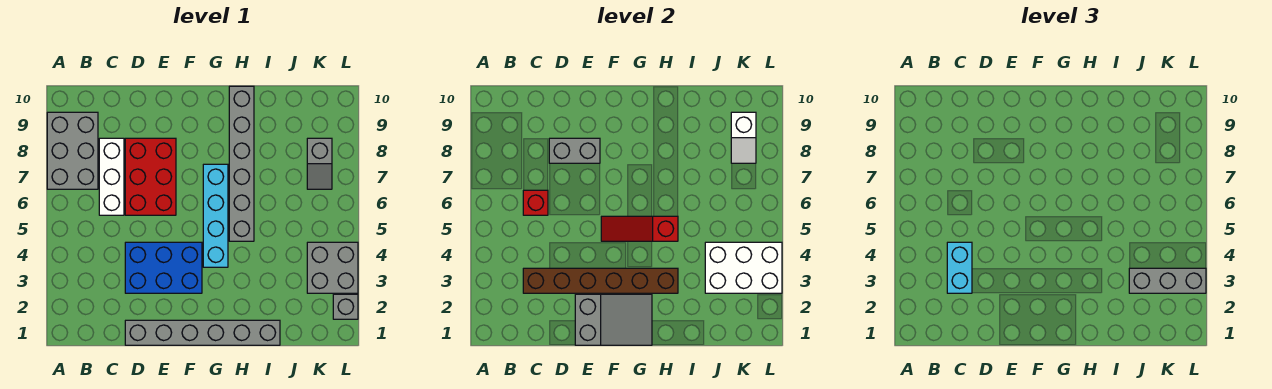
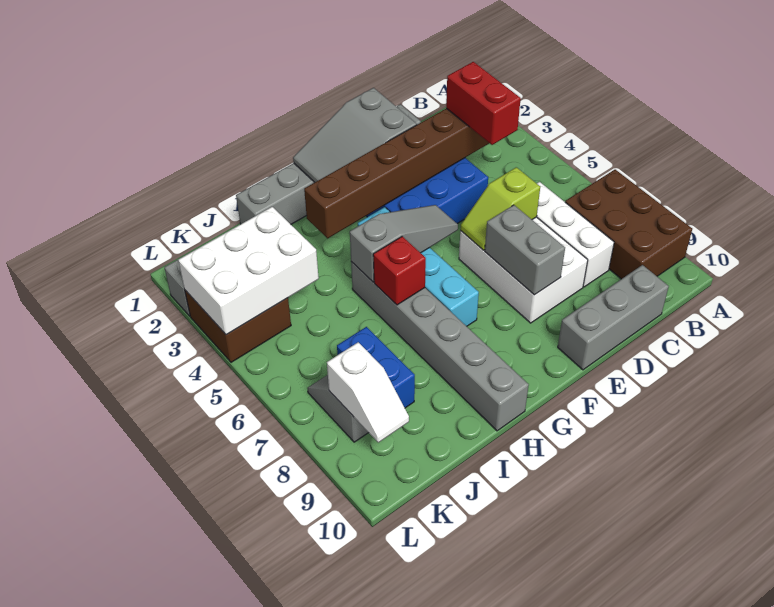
grey 2x3 brick [47,112,98,189] -> brown 2x3 brick [565,170,692,279]
cyan 1x2 brick [947,242,972,293] -> red 1x2 brick [446,62,521,145]
red 1x1 brick [523,190,548,215] -> red 1x1 brick moved to [373,237,426,305]
red 2x3 brick [125,138,176,215] -> white 2x3 brick [459,217,588,323]
none -> lime 1x2 slope [460,167,540,250]
grey 1x2 brick [549,138,600,163] -> grey 1x2 brick turned to [485,205,565,295]
red 1x3 slope [601,216,678,241] -> grey 1x3 slope [350,205,458,282]
grey 1x3 brick [1129,268,1206,293] -> grey 1x3 brick moved to [558,265,669,370]
none -> blue 1x2 brick [337,327,415,408]
grey 2x2 brick [307,242,358,293] -> brown 2x2 brick [185,290,291,362]
white 1x2 slope [731,112,756,163] -> white 1x2 slope turned to [327,342,409,442]

